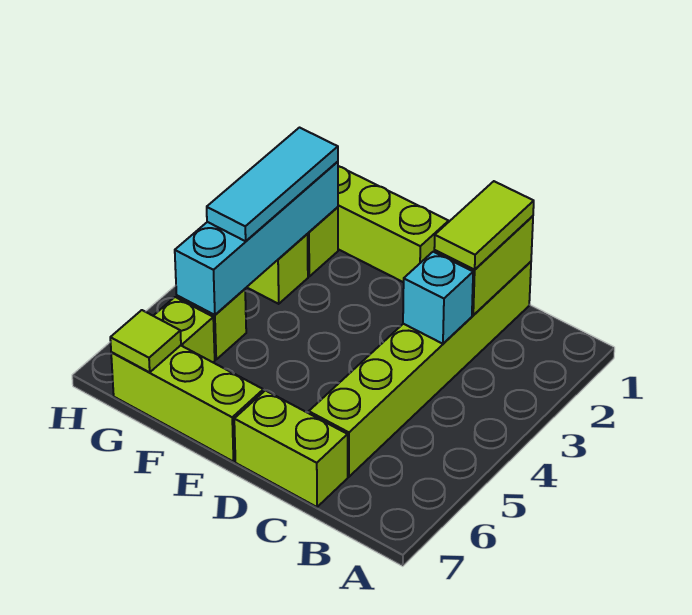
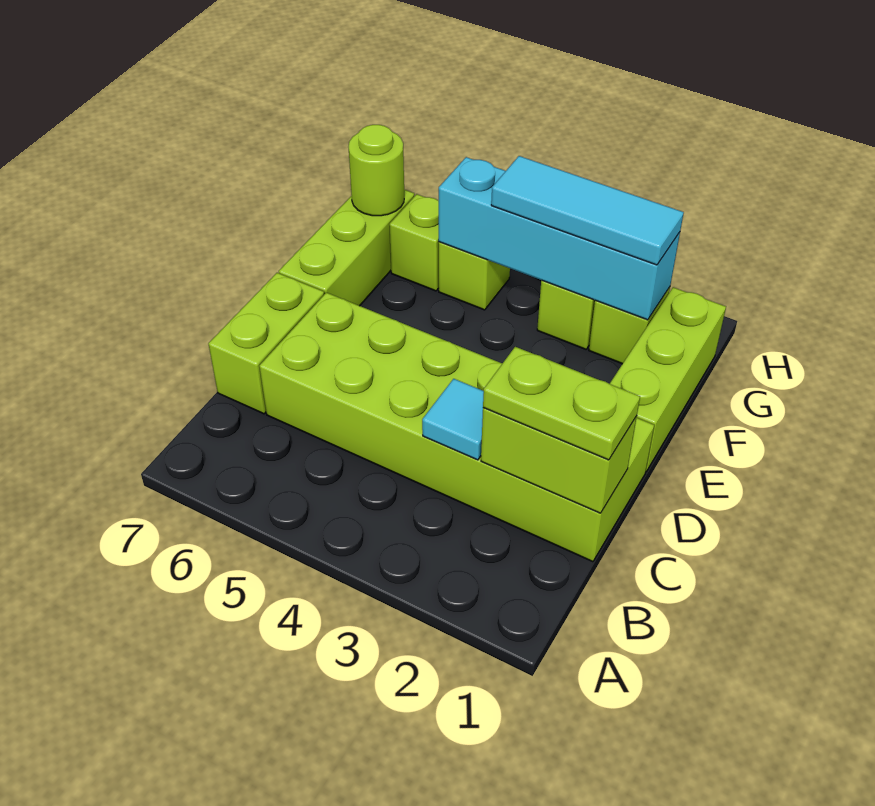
lime 1x6 brick [309,262,531,477] -> lime 2x6 brick [259,293,654,562]
lime 1x2 tile [434,181,534,270] -> lime 1x2 plate [483,347,640,460]
cyan 1x1 brick [403,252,473,344] -> cyan 1x1 tile [422,379,484,460]
lime 1x1 tile [110,310,181,372] -> lime 1x1 round brick [349,125,404,216]

